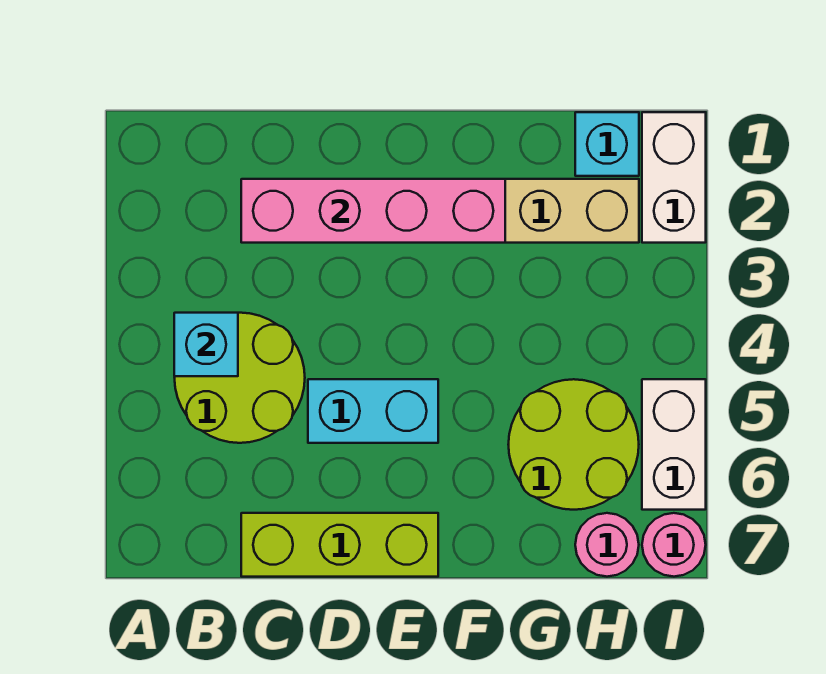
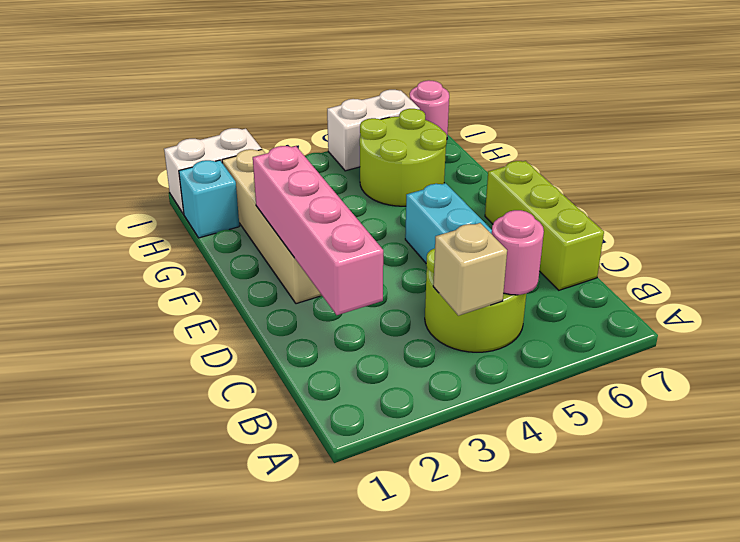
cyan 1x1 brick [174,313,238,376] -> tan 1x1 brick [433,223,507,316]
pink 1x1 round brick [575,513,639,577] -> pink 1x1 round brick moved to [492,210,544,295]

